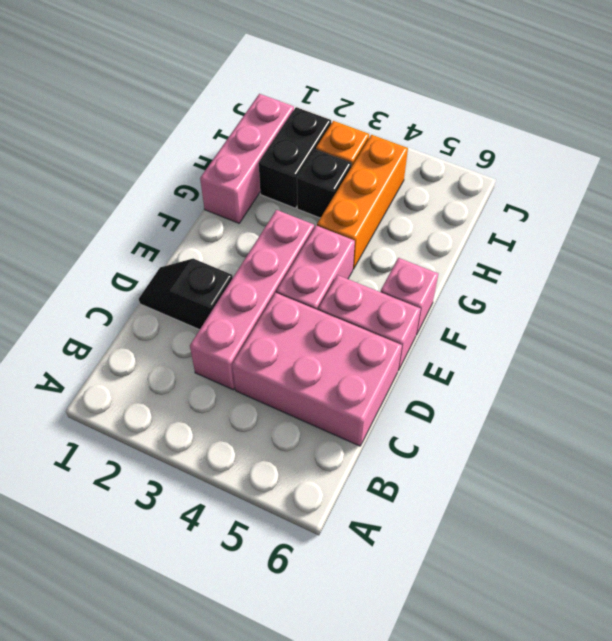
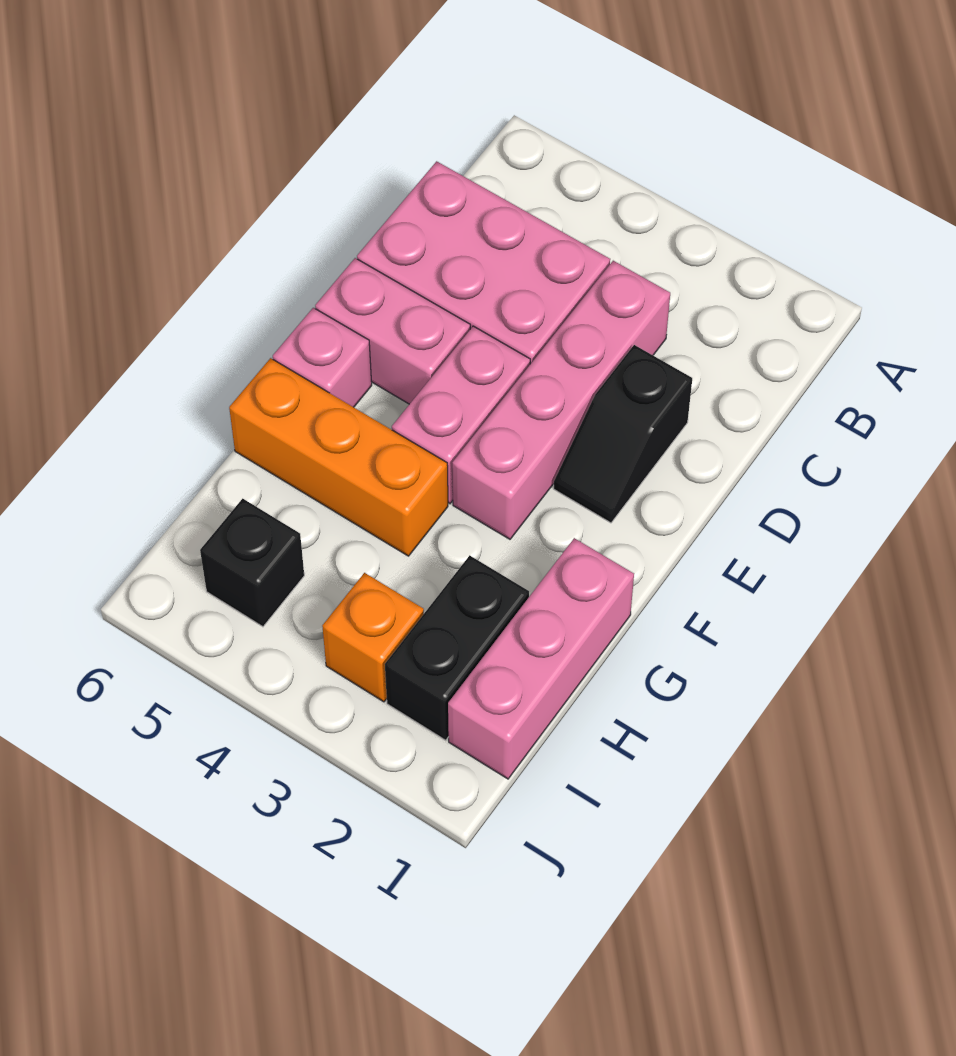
black 1x2 slope [139,259,233,330] -> black 1x2 slope turned to [554,345,692,523]
orange 1x3 brick [317,135,408,269] -> orange 1x3 brick turned to [229,358,448,556]
black 1x1 brick [297,149,352,218] -> black 1x1 brick moved to [200,499,304,627]

